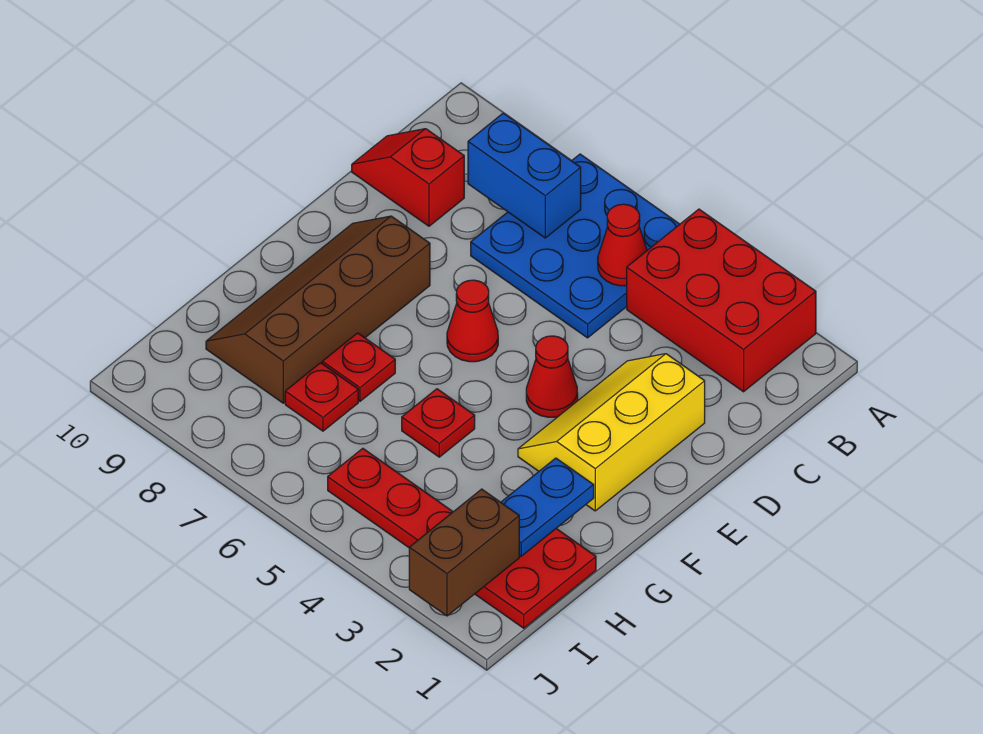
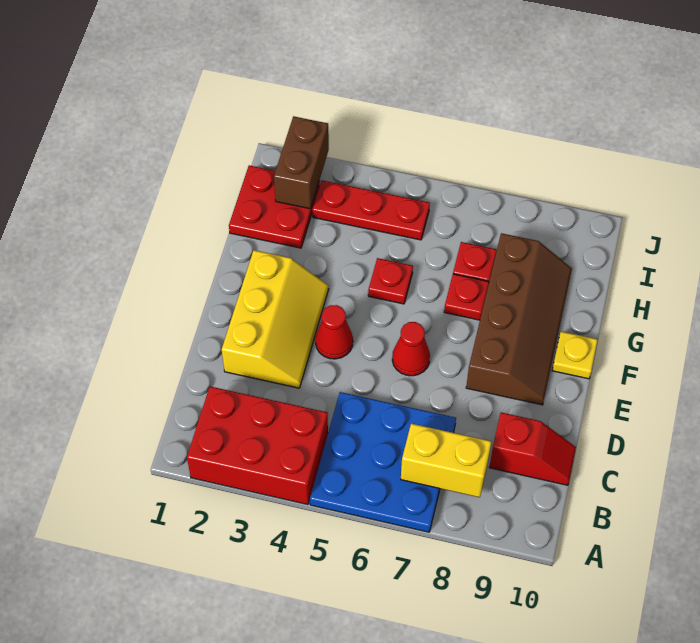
red 1x1 cone [598,204,647,286] -> none
blue 1x2 brick [468,113,581,238] -> yellow 1x2 brick [401,424,491,497]
none -> yellow 1x1 plate [552,332,598,379]
blue 1x2 plate [501,458,594,556] -> none

